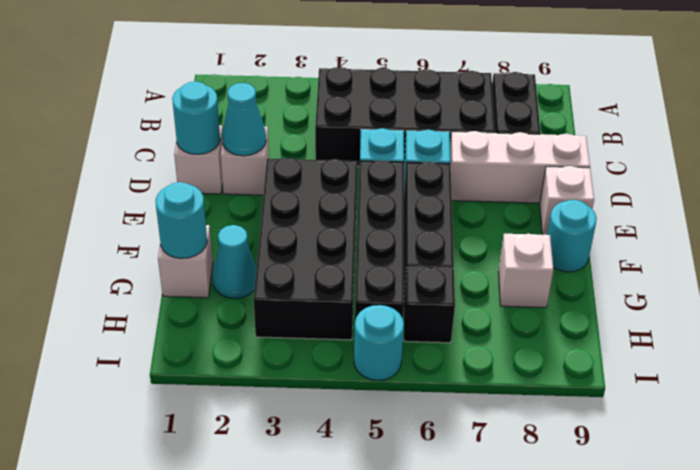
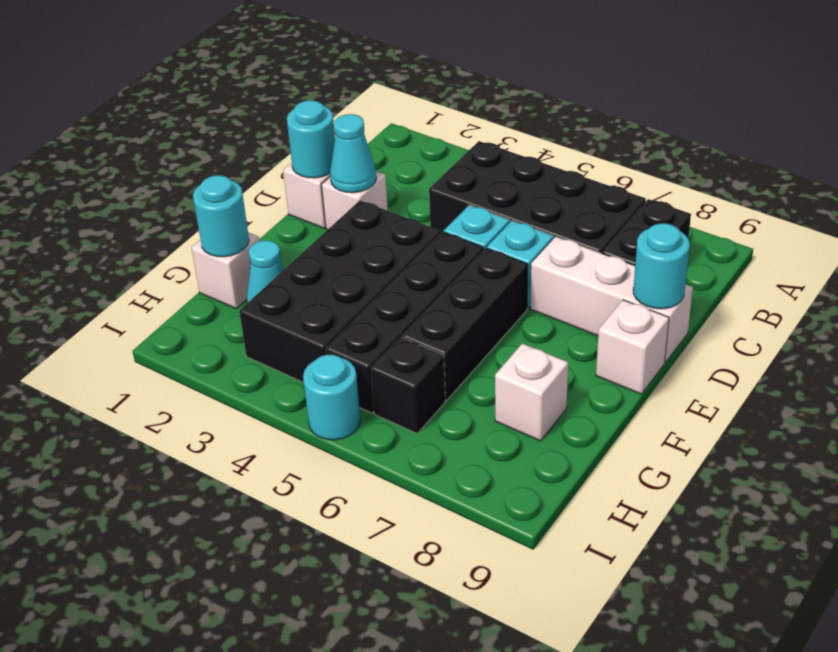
cyan 1x1 round brick [547,200,597,272] -> cyan 1x1 round brick moved to [633,223,690,309]

